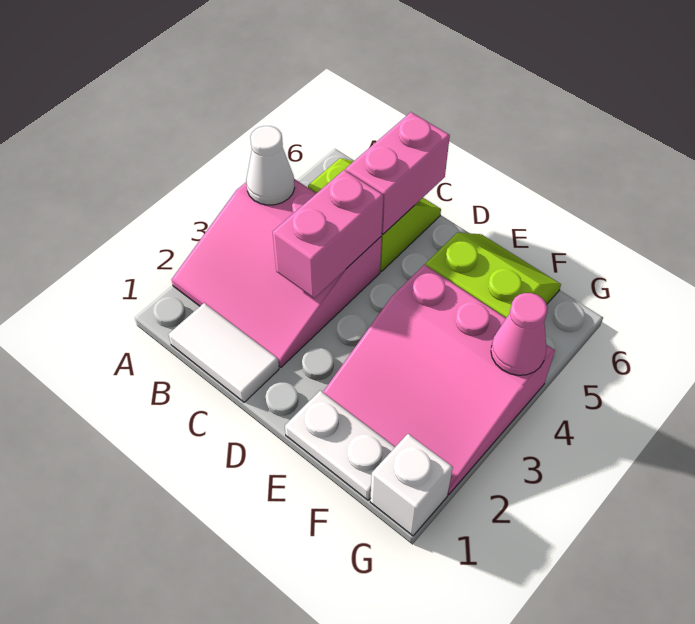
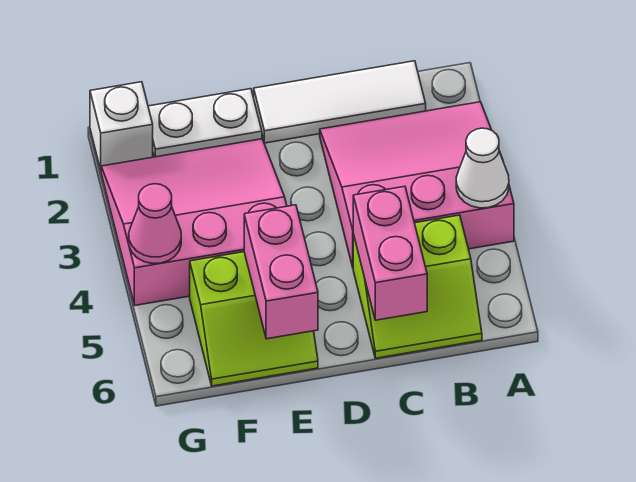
white 1x2 tile [168,303,279,402] -> white 1x3 tile [254,61,426,143]
pink 1x2 brick [273,170,383,298] -> pink 1x2 brick moved to [244,205,318,339]

